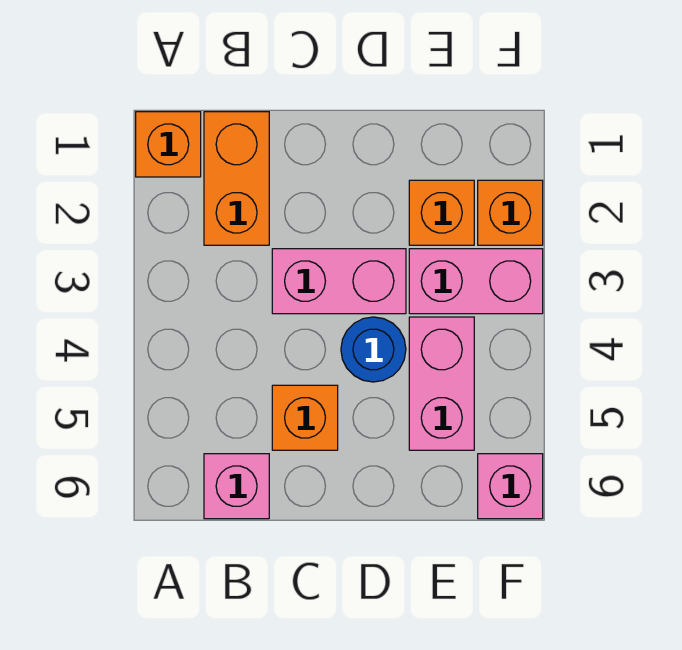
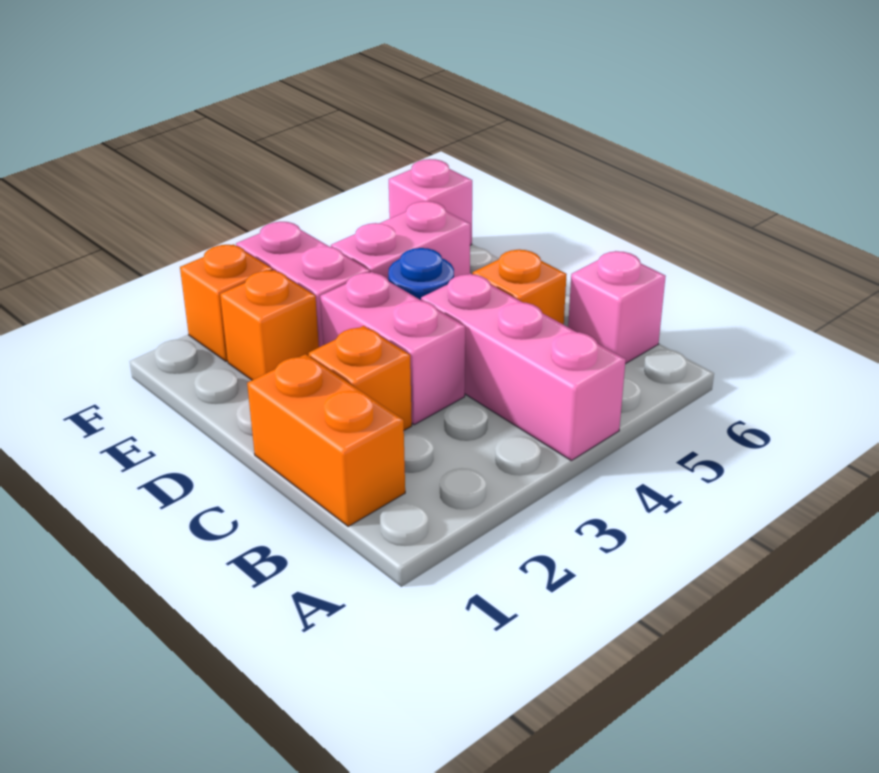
orange 1x1 brick [136,112,201,177] -> orange 1x1 brick moved to [309,326,412,430]
none -> pink 1x3 brick [421,273,626,461]
orange 1x2 brick [204,112,269,245] -> orange 1x2 brick turned to [247,354,405,527]

